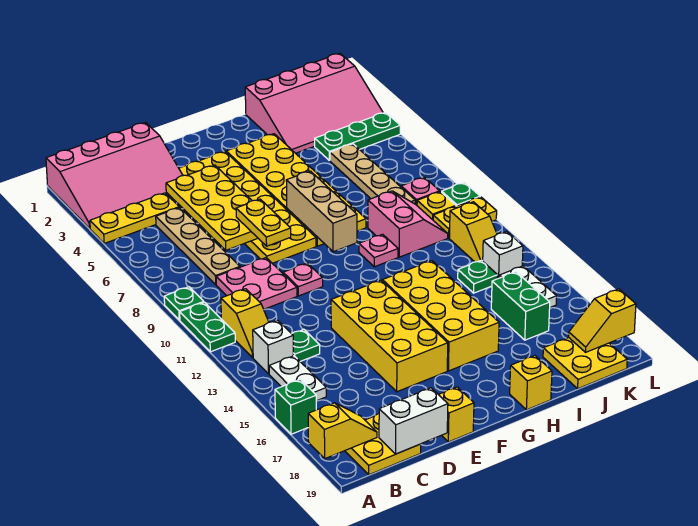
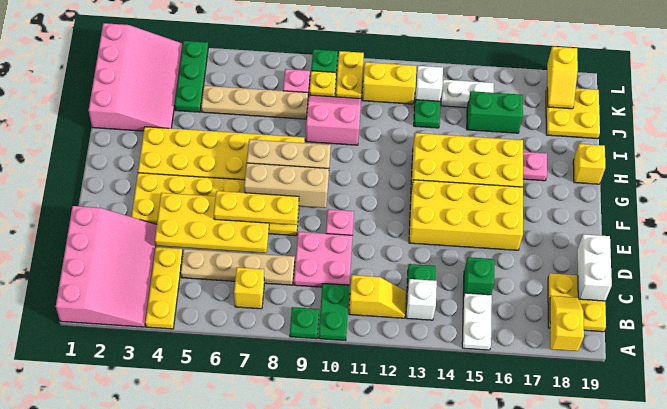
green 1x2 plate [180,302,235,352] -> green 1x2 plate turned to [319,284,349,341]
green 1x1 brick [275,379,316,434] -> green 1x1 brick moved to [463,257,495,296]
white 1x2 plate [269,356,326,401] -> white 1x2 plate turned to [462,293,492,350]
yellow 1x2 plate [236,199,291,246] -> yellow 1x3 plate [214,191,299,225]
yellow 1x1 brick [438,387,474,442] -> yellow 1x1 brick moved to [234,267,264,309]
none -> tan 1x3 brick [244,163,329,208]
pink 1x1 plate [359,234,398,267] -> pink 1x1 plate moved to [523,152,547,181]
yellow 1x2 slope [449,202,497,262] -> yellow 1x2 brick [362,62,416,104]

